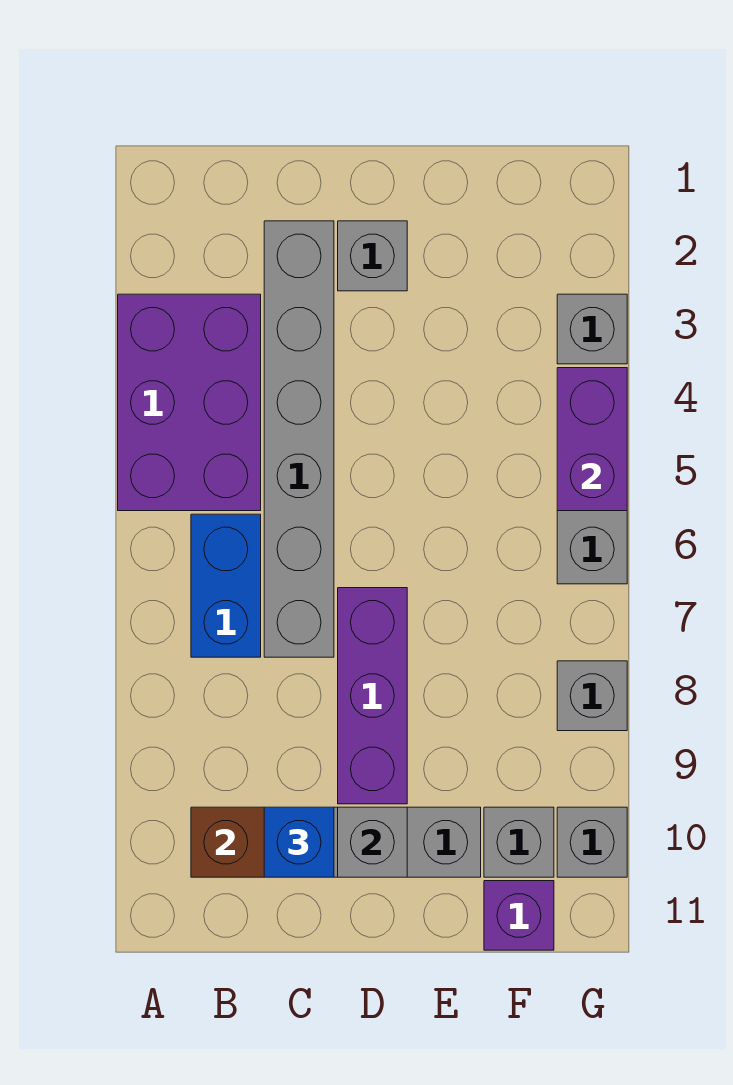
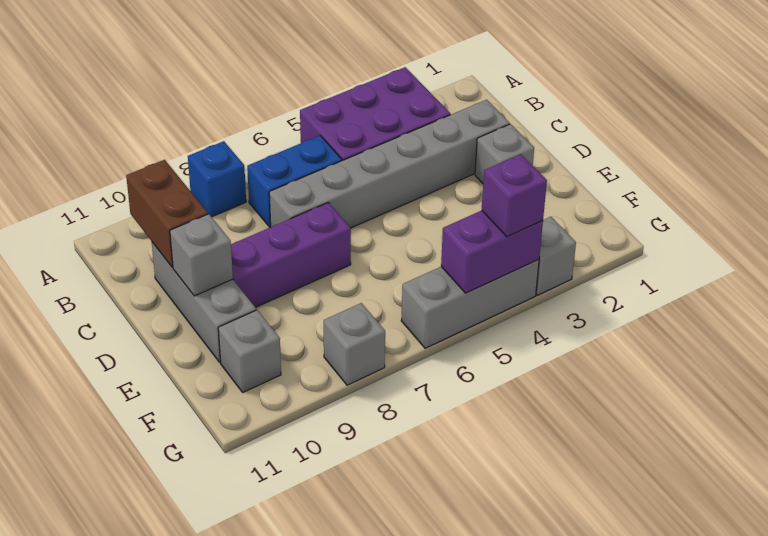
blue 1x1 brick [264,807,334,877] -> blue 1x1 brick moved to [188,141,246,217]
purple 1x1 brick [484,881,554,950] -> purple 1x1 brick moved to [482,154,547,236]
grey 1x1 brick [557,807,627,877] -> none

